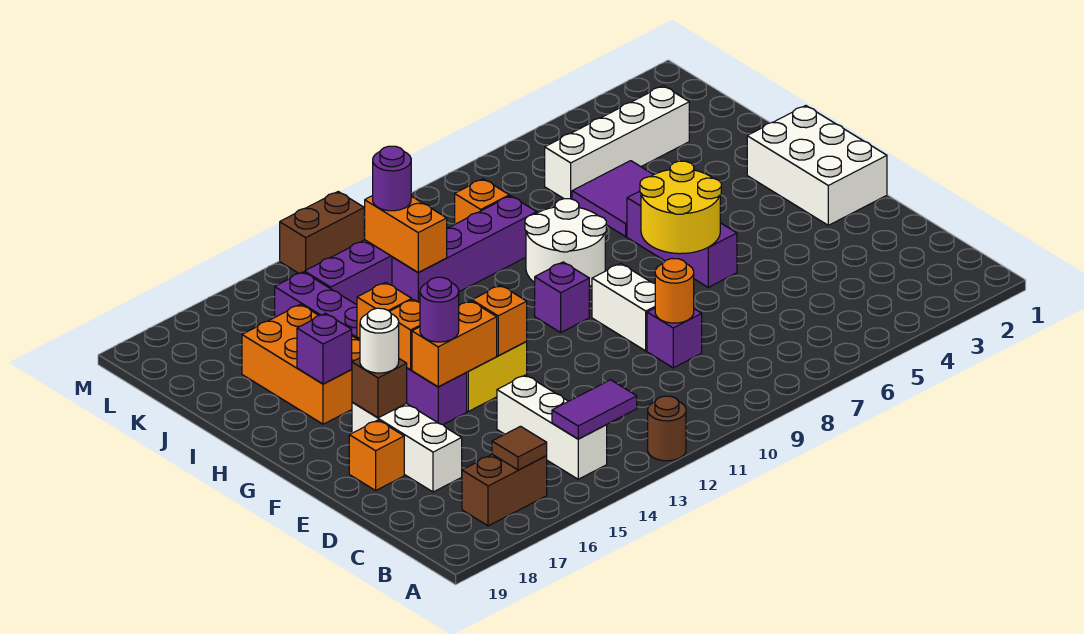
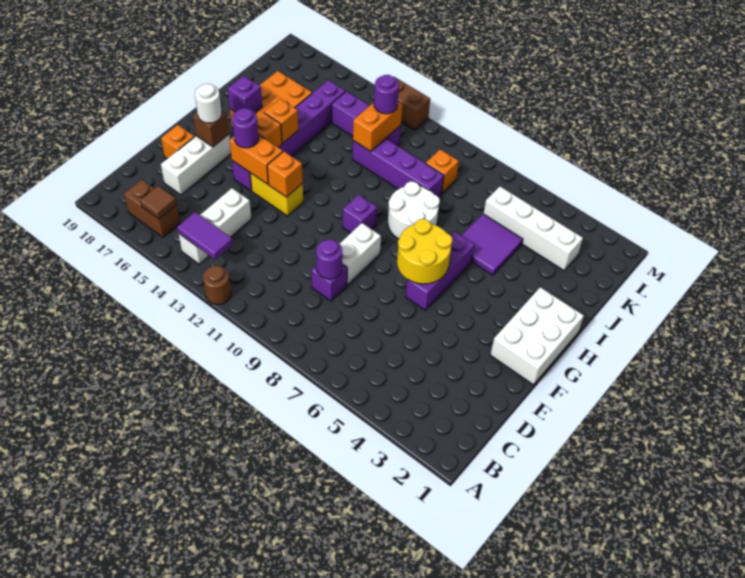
orange 1x1 round brick [655,259,694,323] -> purple 1x1 round brick [316,240,342,279]

